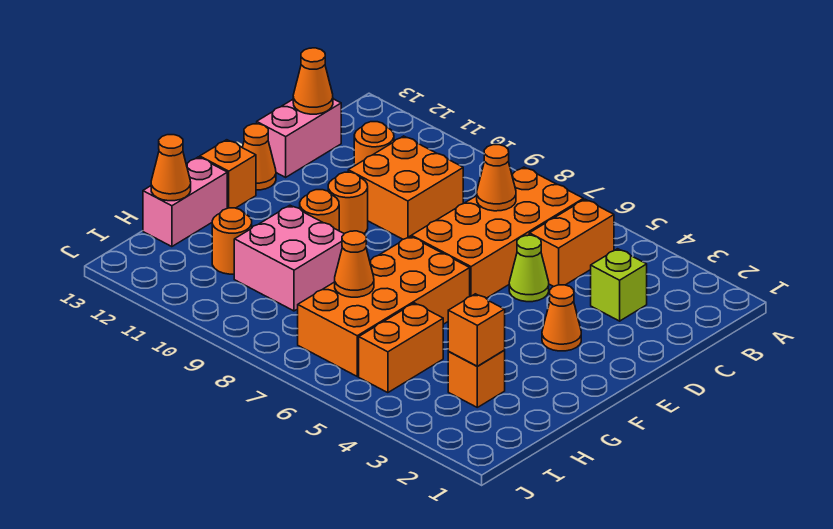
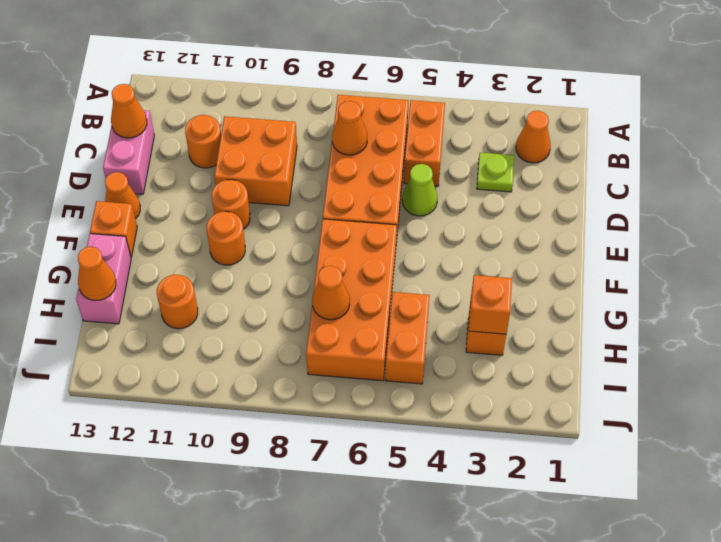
lime 1x1 brick [591,249,647,321] -> lime 1x1 plate [477,153,514,192]
orange 1x1 cone [542,285,581,351] -> orange 1x1 cone moved to [516,111,551,163]
pink 2x2 brick [234,205,344,311] -> none

